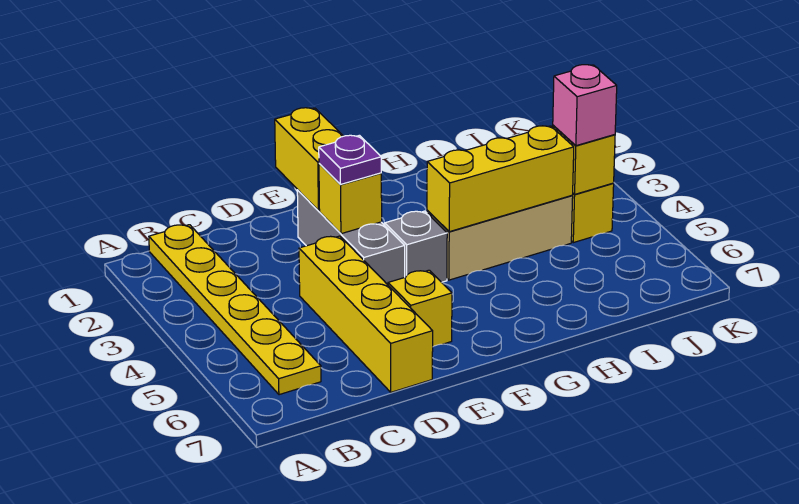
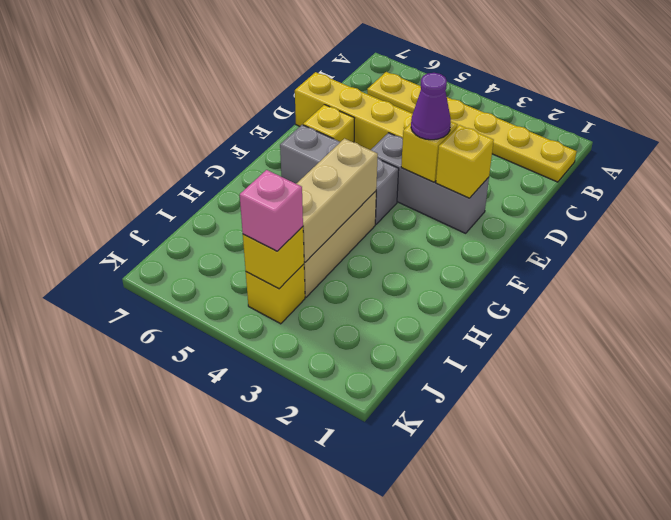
yellow 1x2 brick [275,108,343,211] -> yellow 1x1 brick [436,125,494,198]
purple 1x1 plate [319,135,381,184] -> purple 1x1 cone [411,73,451,140]
grey 1x1 brick [385,211,447,282] -> grey 1x3 brick [280,125,399,224]
yellow 1x3 brick [427,126,574,232] -> tan 1x3 brick [296,139,378,262]

